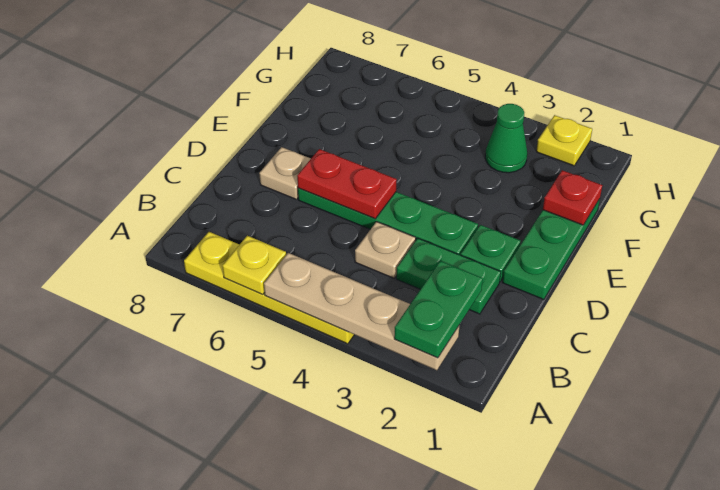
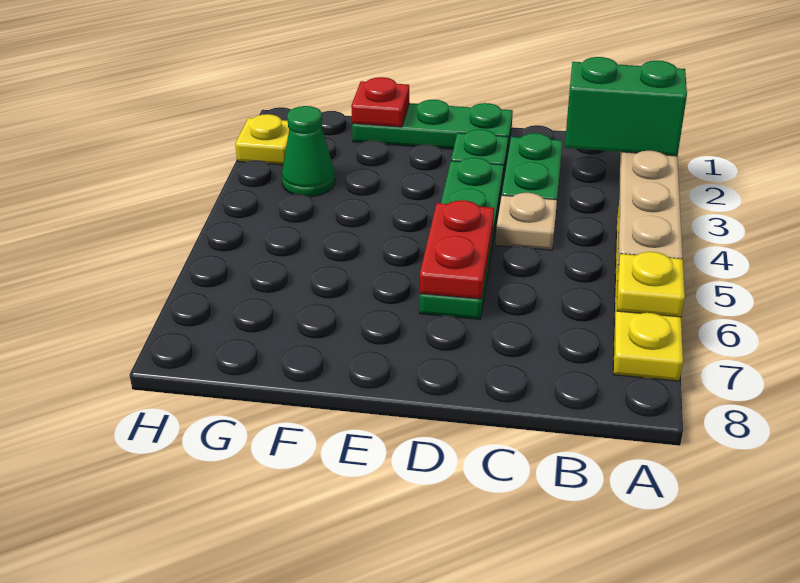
green 1x2 plate [394,261,483,358] -> green 1x2 brick [565,57,687,156]
tan 1x1 plate [259,147,311,200] -> none

